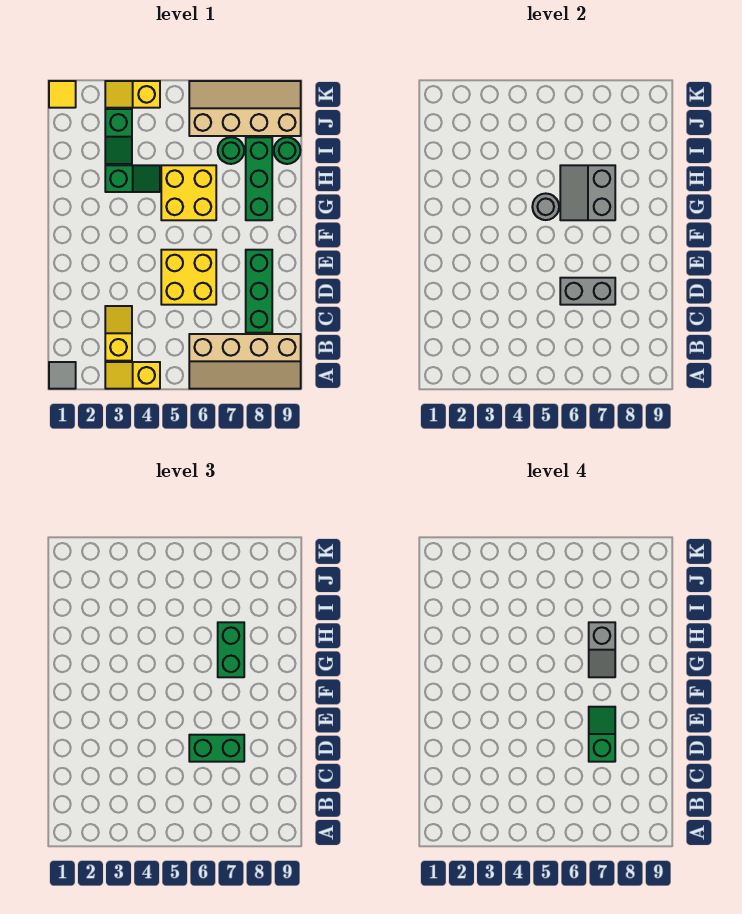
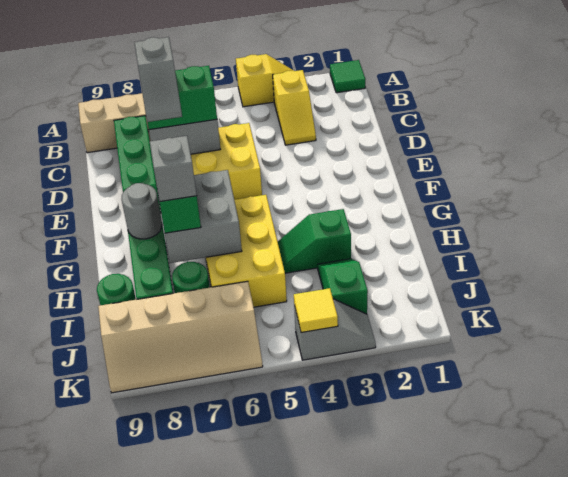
grey 1x1 tile [49,362,76,389] -> green 1x1 tile [330,60,365,93]
green 1x2 slope [589,707,615,762] -> grey 1x2 slope [134,37,182,122]
yellow 2x2 brick [161,165,216,220] -> yellow 2x3 brick [206,195,287,307]
grey 1x1 round brick [532,193,559,220] -> grey 1x1 round brick moved to [122,183,162,239]
grey 2x2 slope [560,165,615,220] -> grey 2x2 brick [165,170,242,263]
yellow 1x1 tile [49,81,76,108] -> yellow 1x1 tile moved to [294,288,338,333]
yellow 1x2 slope [105,81,160,108] -> grey 1x2 slope [294,299,376,360]

